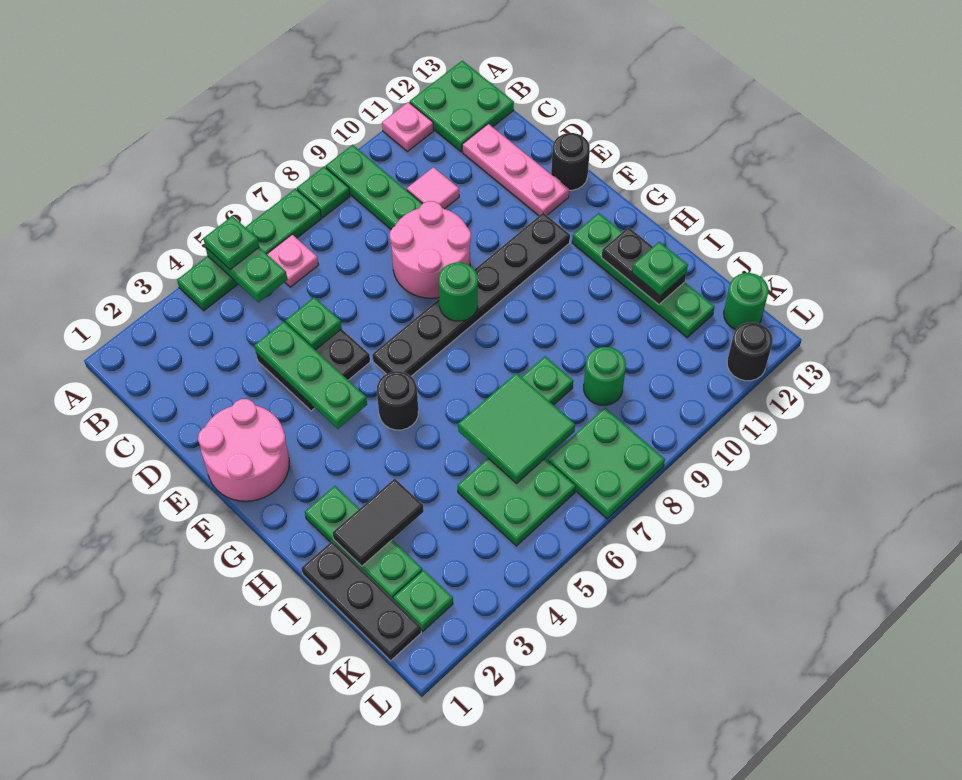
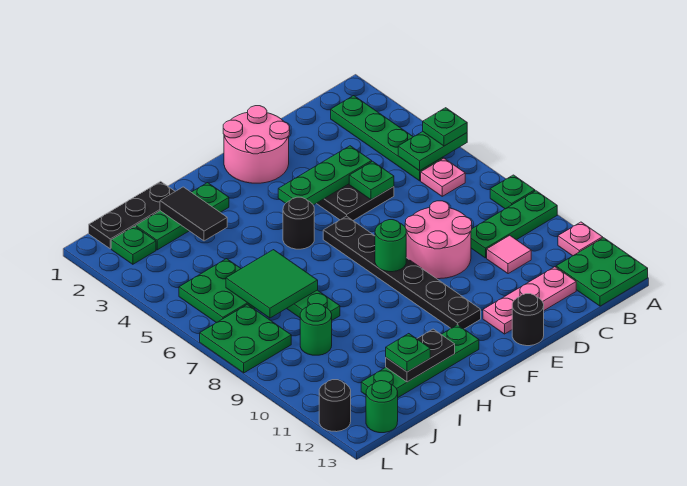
green 1x4 plate [177,189,321,311] -> green 1x4 plate moved to [331,96,443,181]

